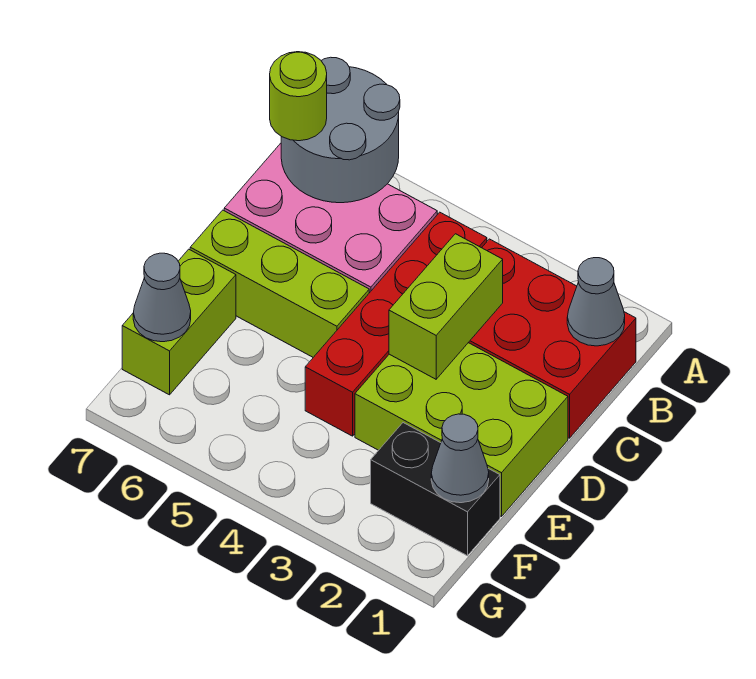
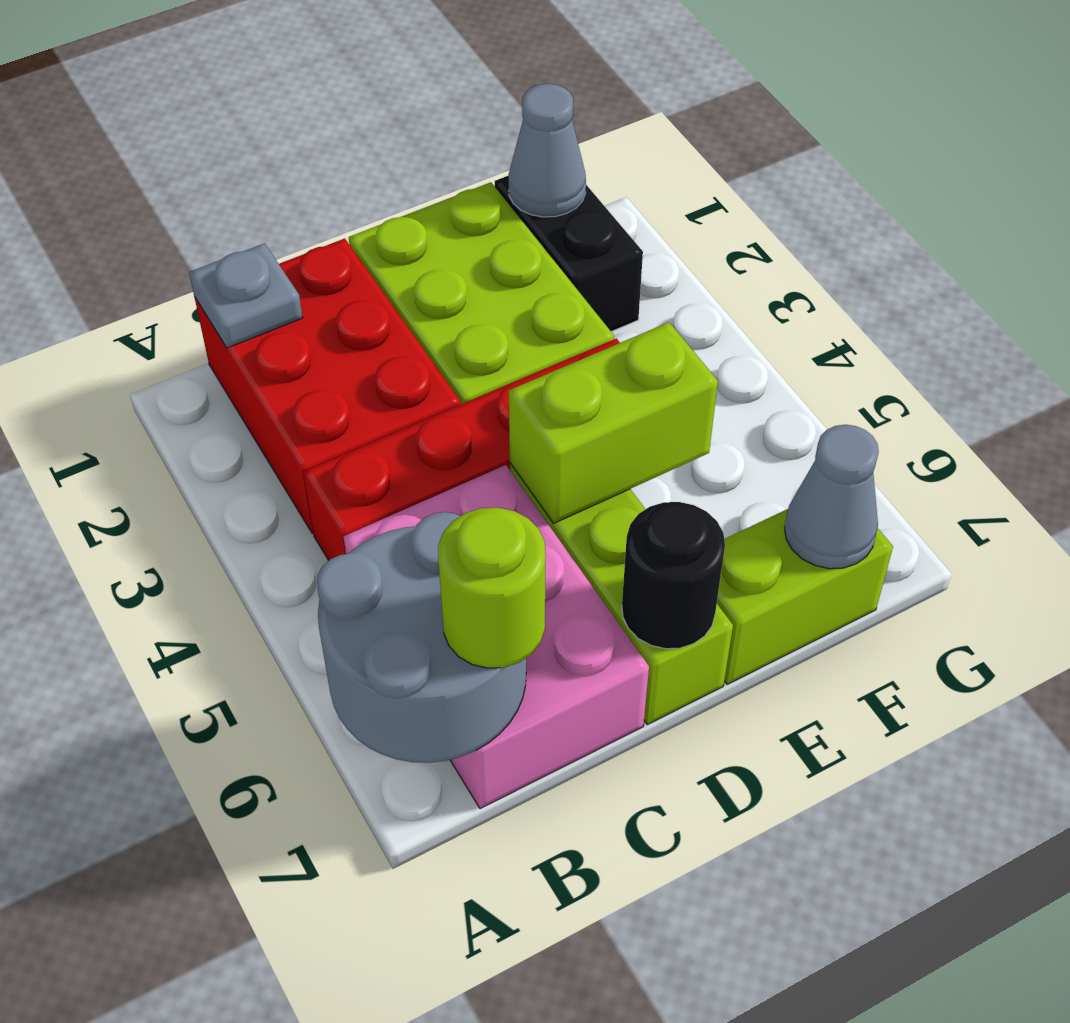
grey 1x1 cone [567,258,625,346] -> grey 1x1 plate [189,243,303,348]
lime 1x2 brick [389,234,503,379] -> lime 1x2 brick moved to [509,322,718,523]
none -> black 1x1 round brick [622,502,725,649]

